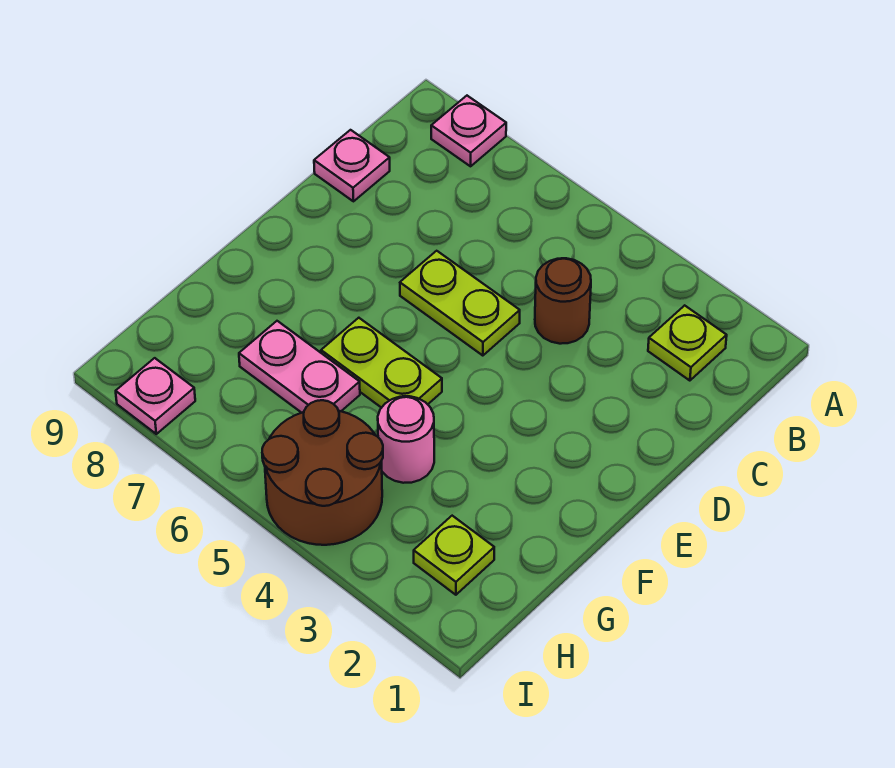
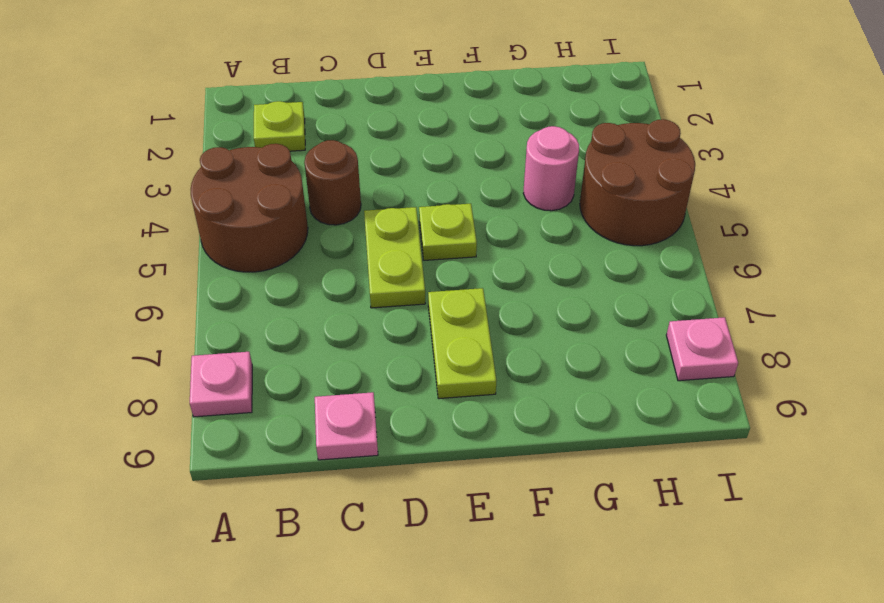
none -> brown 2x2 round brick [191,144,308,272]
lime 1x2 plate [321,318,442,408] -> lime 1x2 plate moved to [428,288,496,399]
pink 1x2 plate [239,321,360,413] -> none
lime 1x1 plate [414,516,494,595] -> lime 1x1 plate moved to [419,204,477,260]

